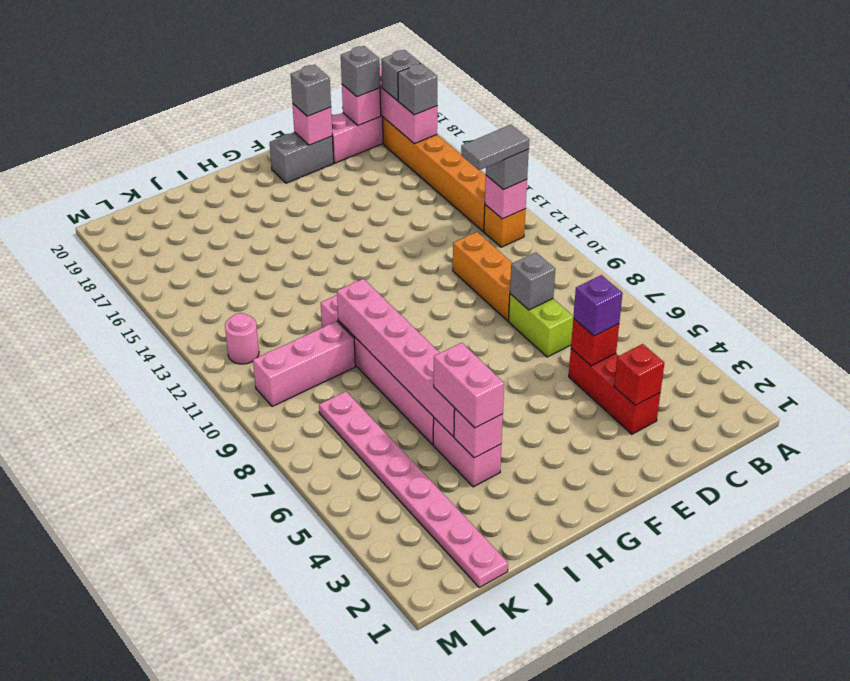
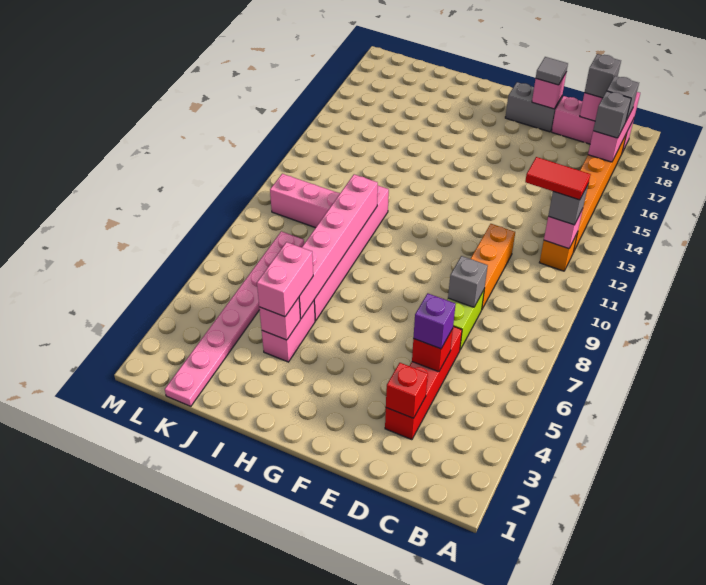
grey 1x2 tile [461,125,529,170] -> red 1x2 tile [525,157,591,200]
red 1x3 brick [569,348,660,434] -> red 1x4 brick [385,326,462,440]
grey 1x1 brick [291,65,331,116] -> grey 1x1 tile [536,57,568,85]
pink 1x1 round brick [225,313,259,364] -> none

